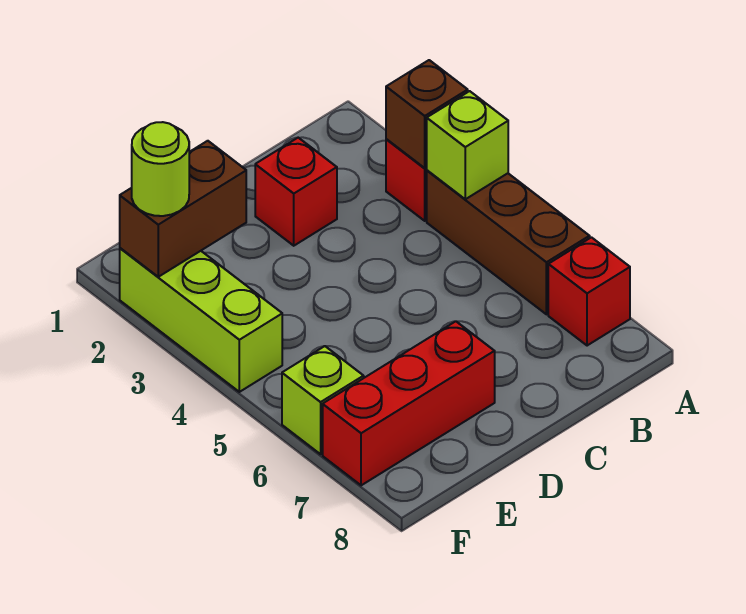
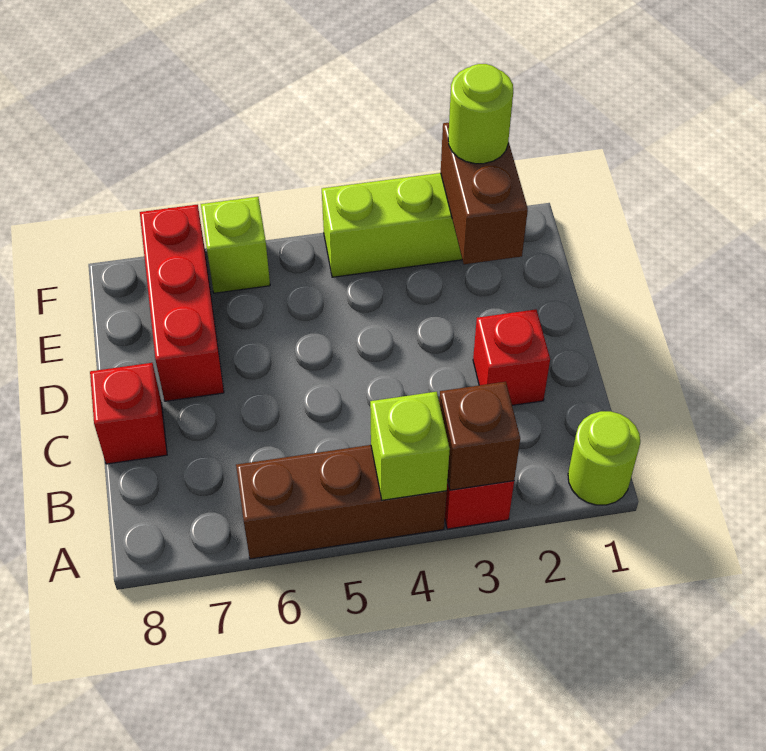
none -> lime 1x1 round brick [568,411,640,505]
red 1x1 brick [548,237,630,346] -> red 1x1 brick moved to [90,363,167,464]

